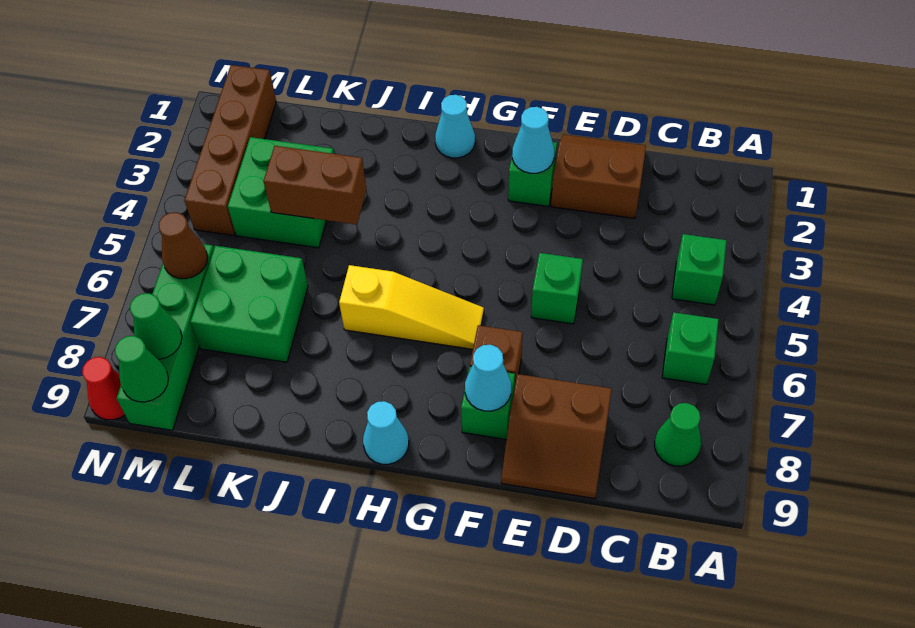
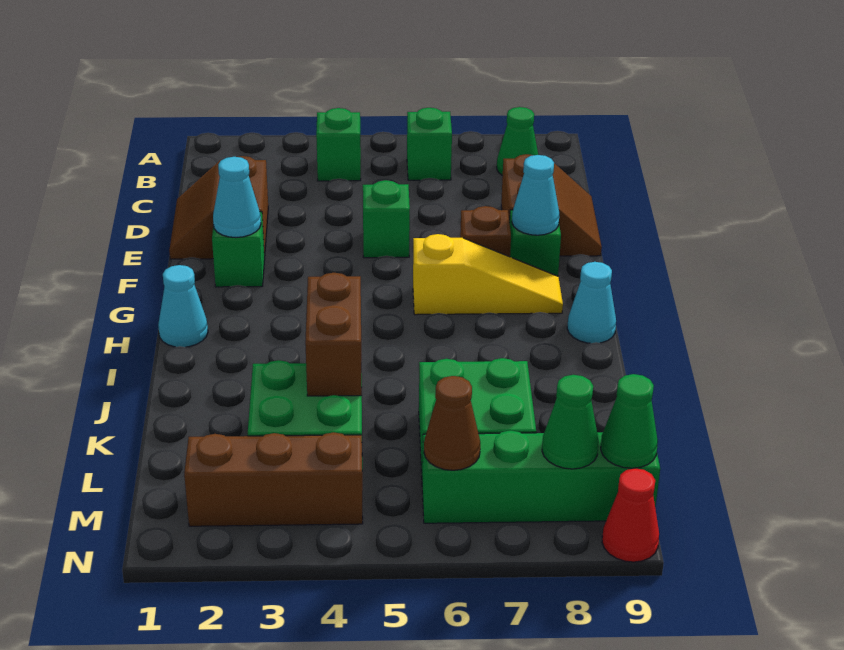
yellow 1x3 slope [339,265,484,349] -> yellow 1x3 slope turned to [413,234,563,315]
brown 1x4 brick [184,65,276,236] -> brown 1x3 brick [184,432,363,526]

